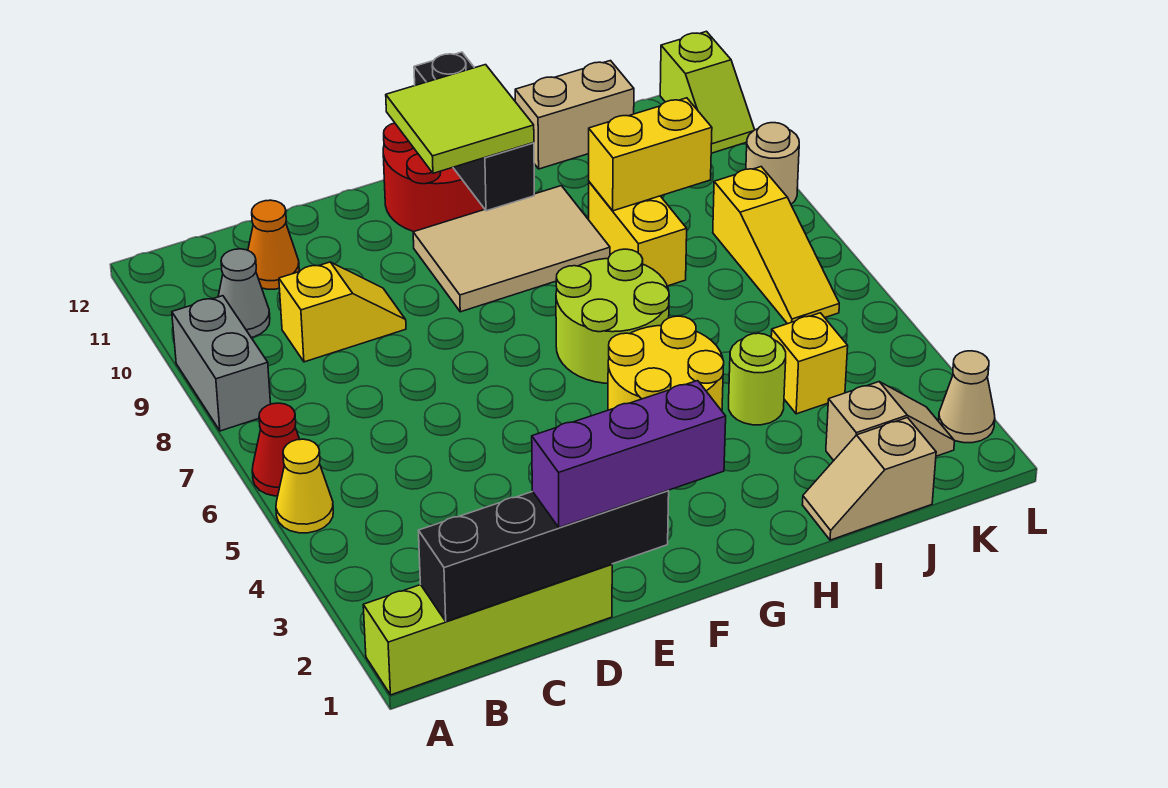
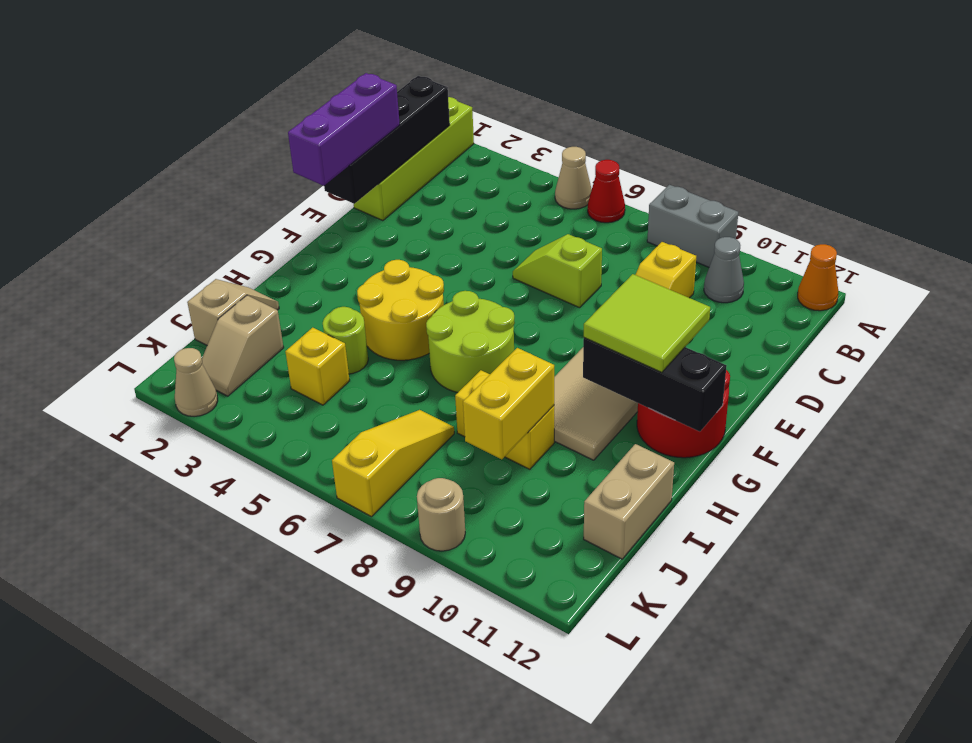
yellow 1x1 cone [276,439,333,533] -> tan 1x1 cone [555,147,592,209]
orange 1x1 cone [248,200,299,289] -> orange 1x1 cone moved to [798,244,838,311]
yellow 1x3 slope [713,167,839,324] -> yellow 1x3 slope turned to [332,410,454,517]
lime 1x2 slope [660,31,755,153] -> lime 1x2 slope moved to [513,234,602,308]

